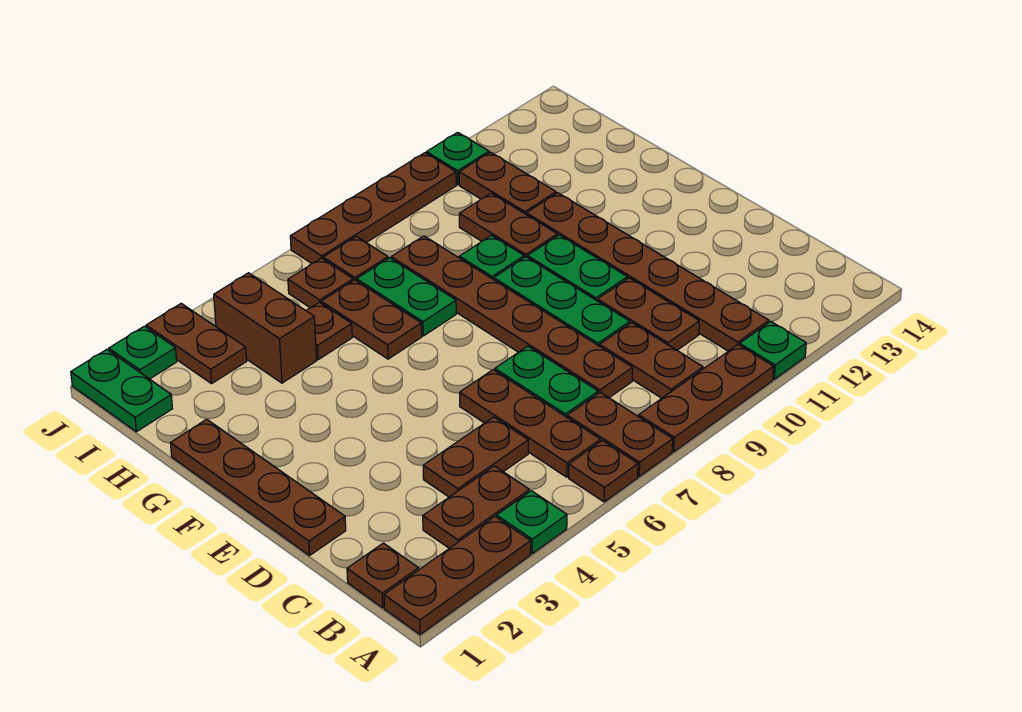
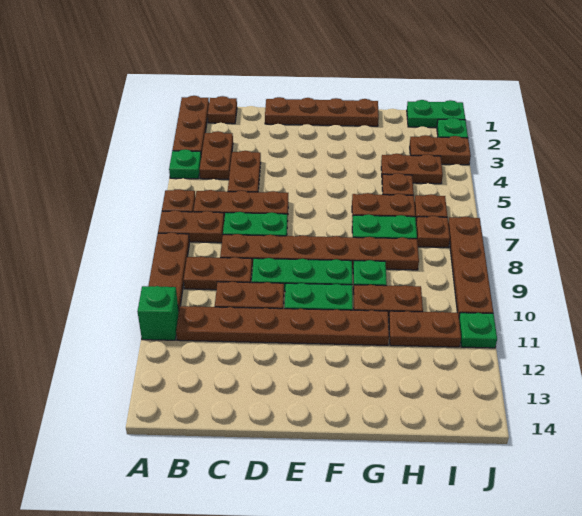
green 1x1 plate [740,321,806,379] -> green 1x1 brick [137,286,179,340]
brown 1x2 brick [214,273,317,383] -> brown 1x2 plate [381,154,443,184]

